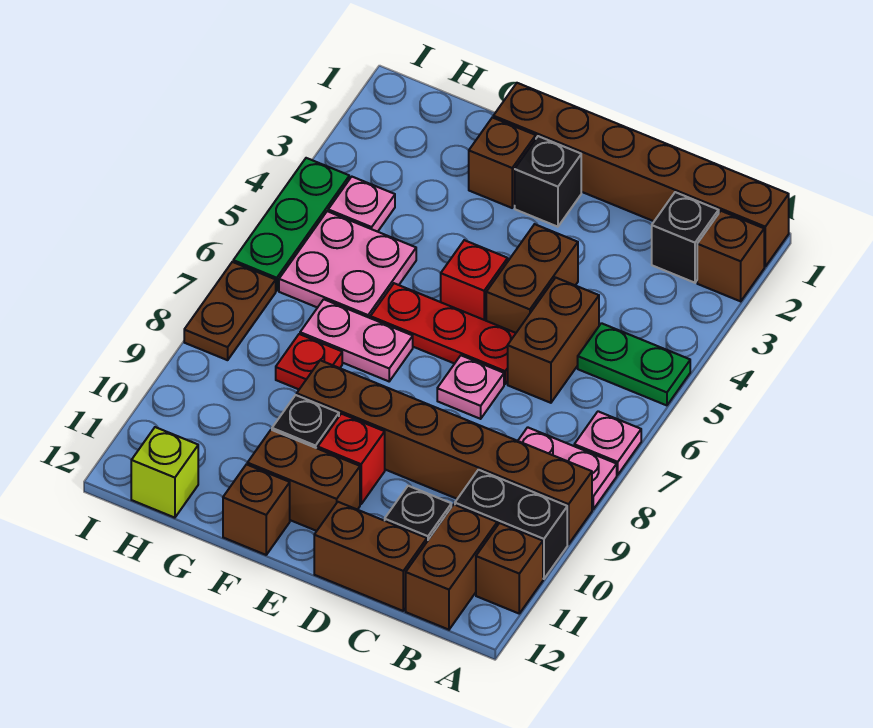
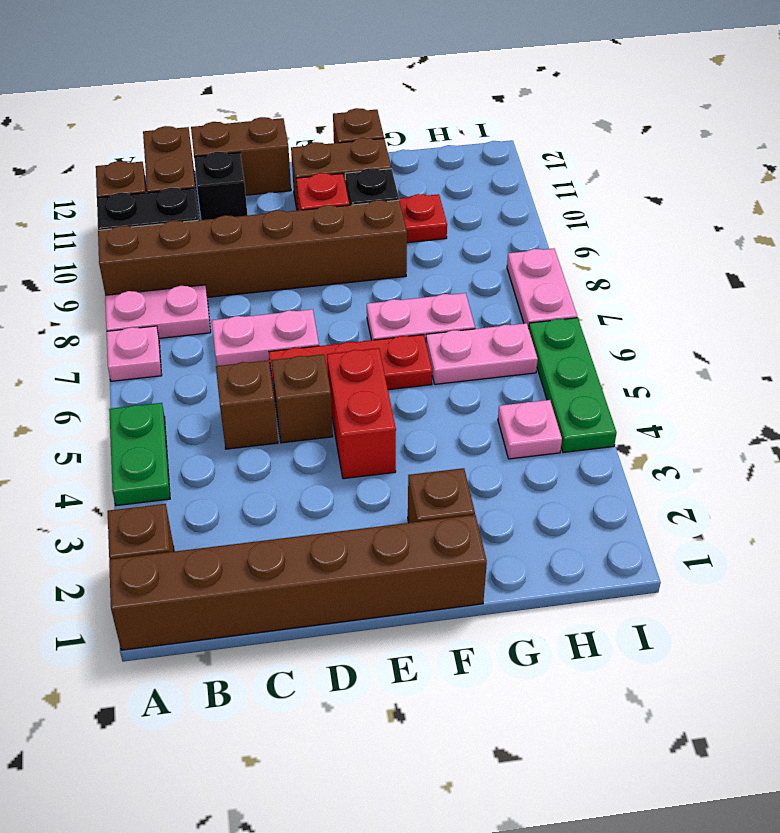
green 1x2 plate [578,323,690,405] -> green 1x2 plate turned to [109,403,170,506]
black 1x1 brick [652,192,719,283] -> none
brown 1x2 brick [508,278,599,403] -> brown 1x1 brick [216,360,278,449]
brown 1x2 brick [486,224,578,333] -> brown 1x1 brick [272,354,333,443]
pink 1x1 plate [437,356,504,419] -> pink 1x2 plate [212,309,319,366]
black 1x1 brick [515,136,581,227] -> none
red 1x1 brick [441,240,508,321] -> red 1x2 brick [327,348,396,479]
pink 2x2 plate [279,211,416,318] -> pink 1x2 plate [426,323,538,384]
red 1x1 plate [276,334,342,389] -> red 1x1 plate moved to [399,194,447,243]
lime 1x1 brick [131,427,198,518] -> none
brown 1x2 plate [184,262,276,360] -> pink 1x2 plate [507,249,577,328]

